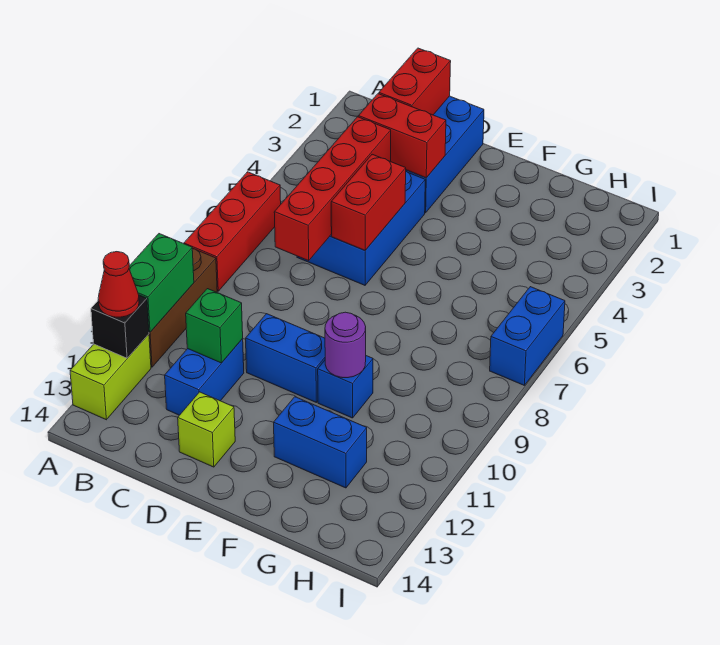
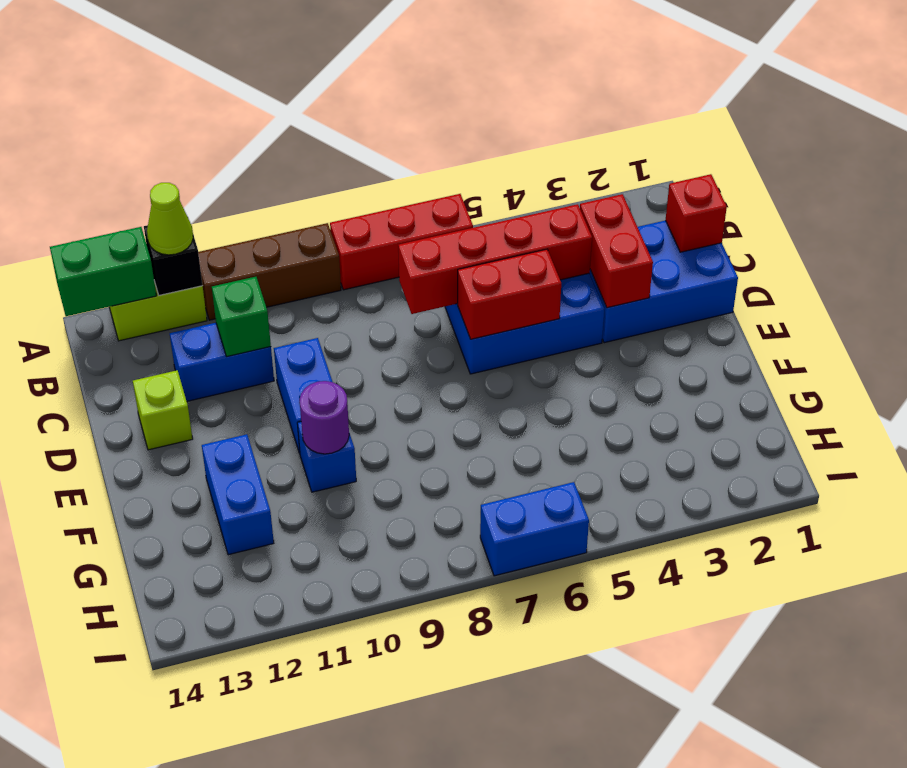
green 1x2 brick [129,234,194,332] -> green 1x2 brick moved to [50,227,156,316]
red 1x1 cone [98,252,139,317] -> lime 1x1 cone [147,183,193,255]
red 1x2 brick [379,48,451,115] -> red 1x1 brick [666,174,727,252]

